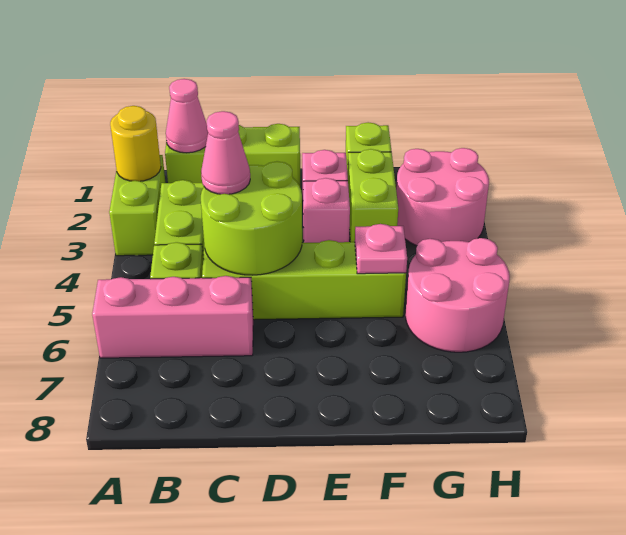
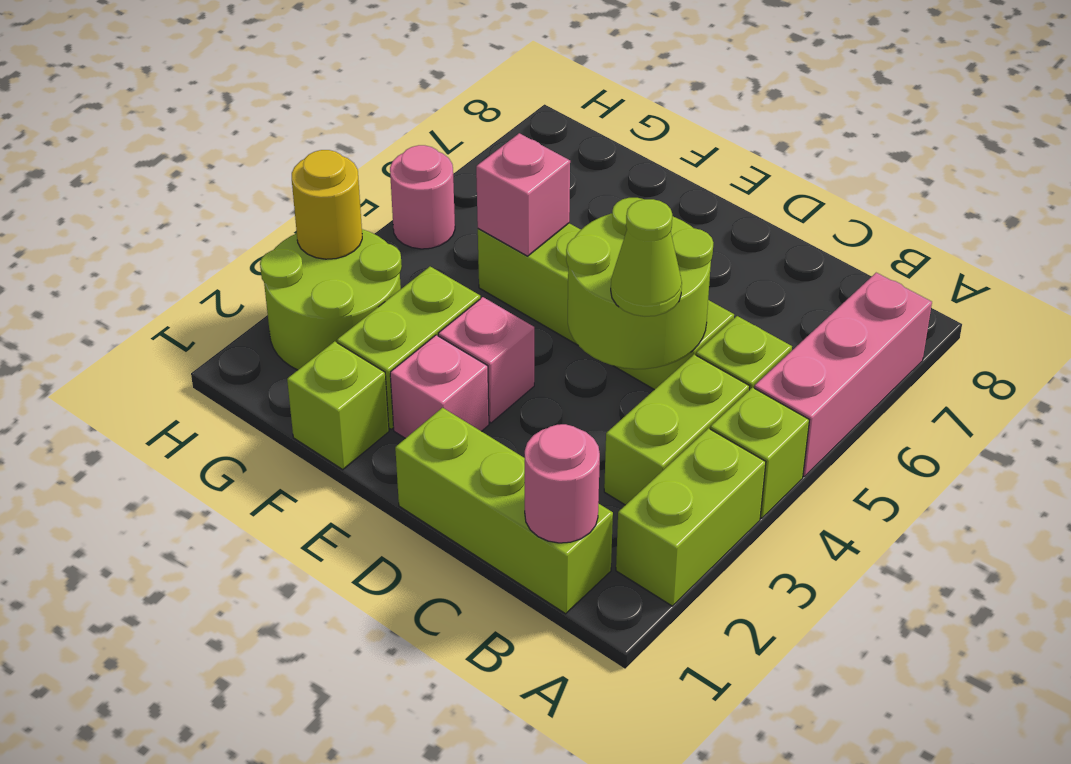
yellow 1x1 round brick [110,106,161,181] -> yellow 1x1 round brick moved to [292,150,362,259]
none -> lime 1x1 brick [710,388,809,518]
pink 1x3 brick [92,276,253,358] -> pink 1x3 brick turned to [754,273,932,477]
pink 1x1 cone [166,79,208,153] -> pink 1x1 round brick [525,424,600,543]
pink 1x1 cone [201,111,250,194] -> lime 1x1 cone [611,199,682,316]
pink 1x1 plate [355,224,407,274] -> pink 1x1 brick [476,133,570,256]
pink 2x2 round brick [396,148,489,246] -> lime 2x2 round brick [260,229,402,370]
pink 2x2 round brick [406,238,510,352] -> pink 1x1 round brick [390,145,455,249]

